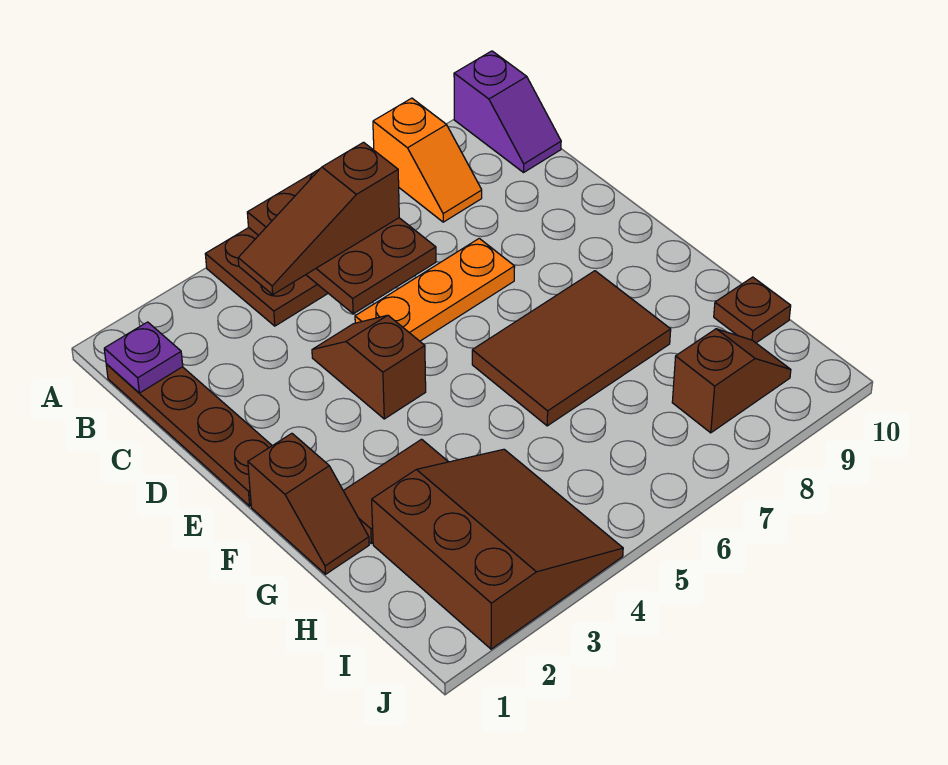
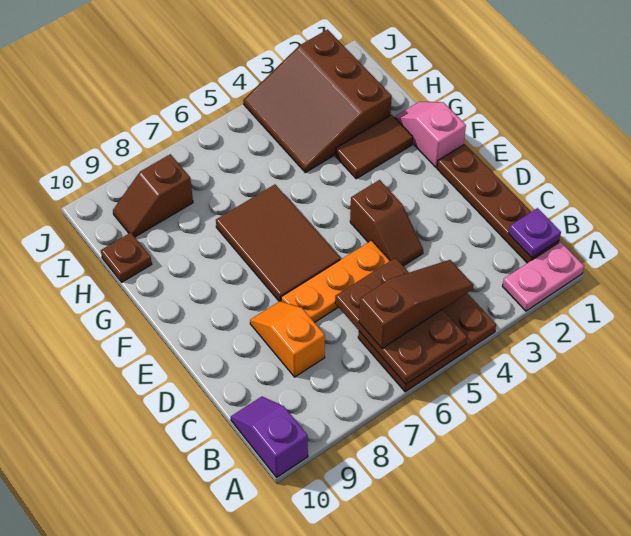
none -> pink 1x2 plate [502,242,584,311]
orange 1x2 slope [373,98,482,222] -> orange 1x2 slope moved to [250,301,325,377]
brown 1x2 slope [248,433,369,574] -> pink 1x2 slope [394,102,466,167]
brown 2x3 tile [472,271,671,426] -> brown 2x3 tile turned to [216,185,340,301]

